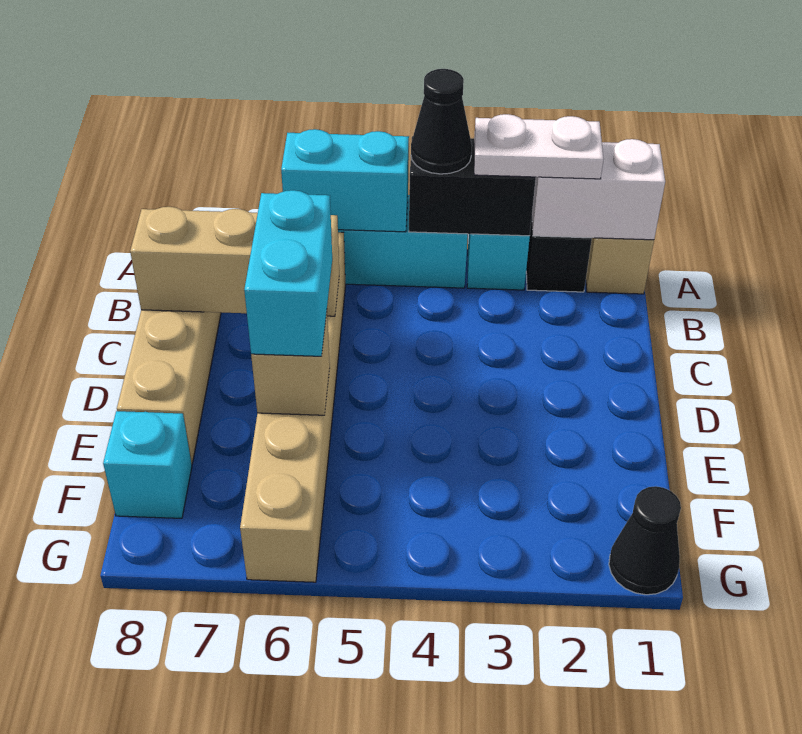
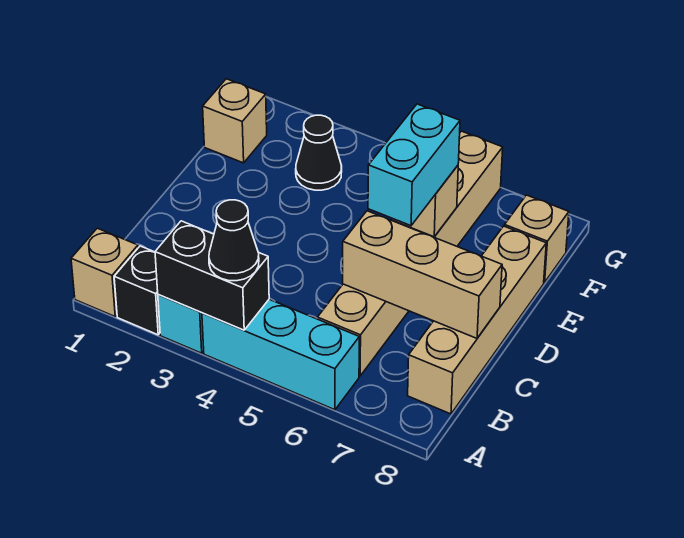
white 1x2 brick [532,139,665,240] -> none
white 1x2 plate [474,114,604,179] -> none
cyan 1x2 brick [281,129,409,232] -> none
none -> tan 1x1 brick [203,79,267,163]
cyan 1x1 brick [103,411,192,518] -> tan 1x1 brick [505,195,569,283]
black 1x1 cone [609,486,681,595] -> black 1x1 cone moved to [296,115,342,190]

